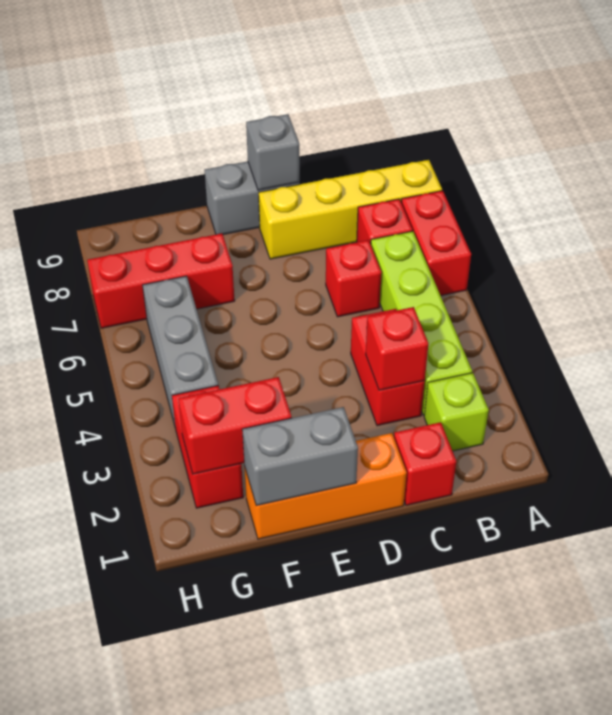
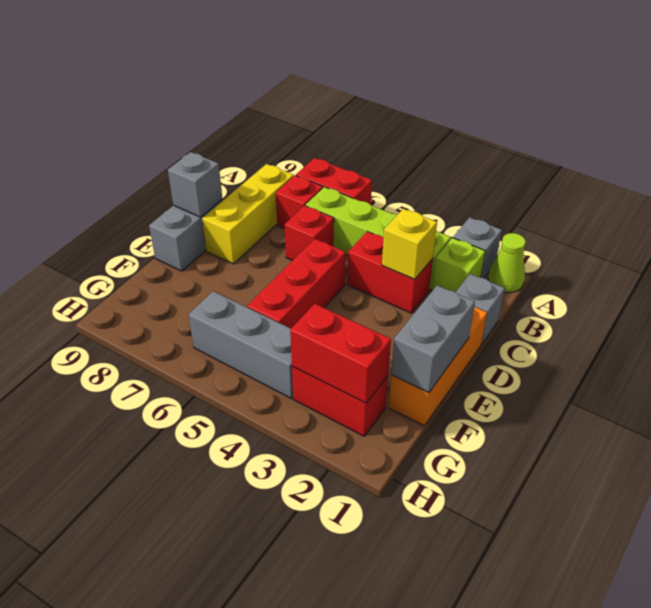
none -> lime 1x1 cone [488,233,526,293]
none -> grey 1x1 brick [453,217,502,278]
yellow 1x4 brick [259,160,442,259] -> yellow 1x3 brick [202,164,294,264]
red 1x1 brick [394,422,456,505] -> grey 1x1 brick [456,274,505,344]
red 1x1 brick [366,307,428,390] -> yellow 1x1 brick [382,209,437,279]
red 1x2 brick [178,377,292,474] -> red 1x2 brick turned to [290,304,391,403]
red 1x3 brick [87,233,235,328] -> red 1x3 brick moved to [247,239,346,328]

